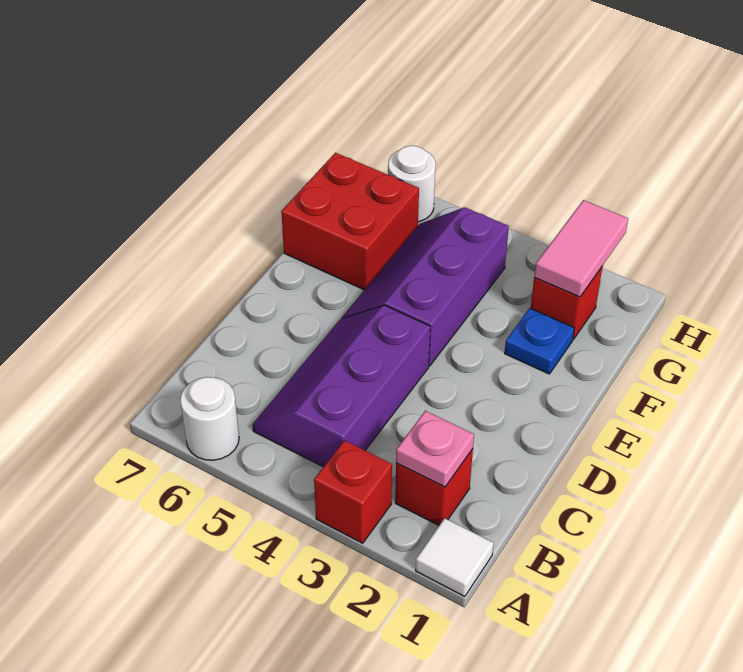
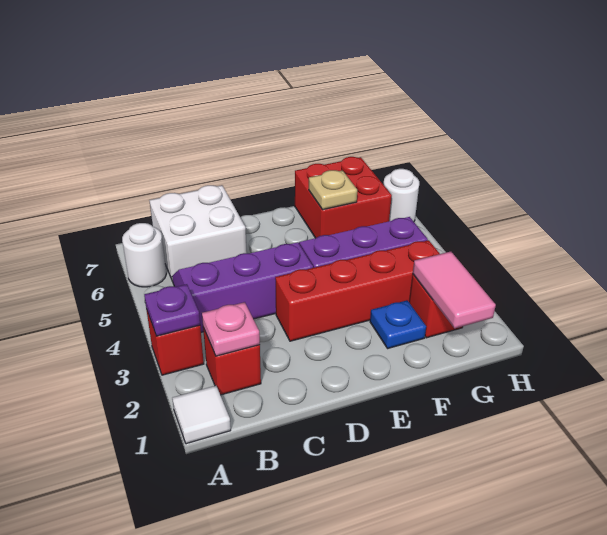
none -> purple 1x1 plate [144,284,200,336]
none -> white 2x2 brick [149,185,247,281]
none -> red 1x4 brick [275,240,440,341]
none -> tan 1x1 plate [309,170,357,210]
pink 1x2 tile [534,200,628,297] -> pink 1x2 tile turned to [413,251,496,328]

